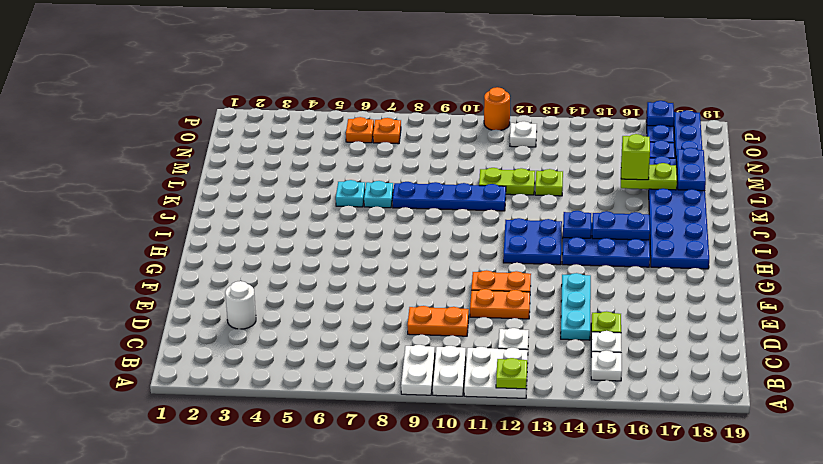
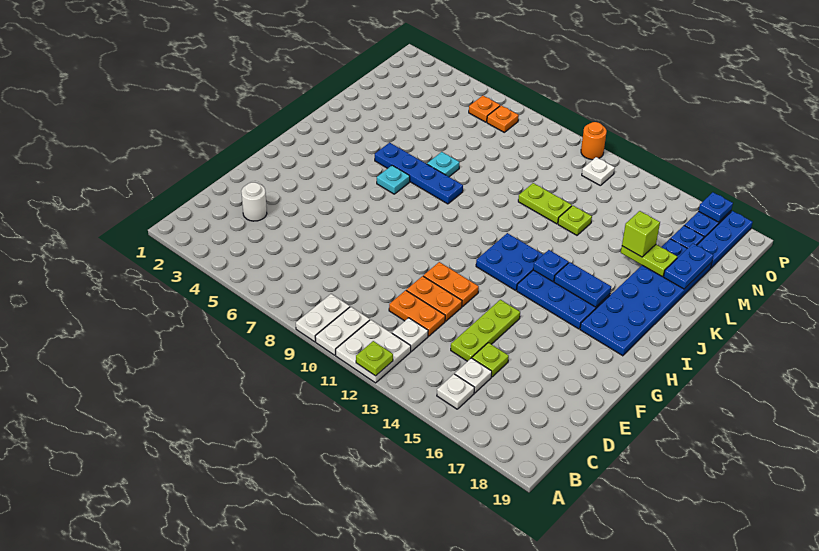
orange 1x2 plate [407,306,469,336] -> orange 1x2 plate moved to [389,290,445,336]
cyan 1x3 plate [561,273,591,340] -> lime 1x3 plate [451,300,520,361]
cyan 1x1 plate [336,180,365,207] -> cyan 1x1 plate moved to [377,165,410,194]
blue 1x4 plate [392,182,506,211] -> blue 1x4 plate moved to [375,142,463,204]

